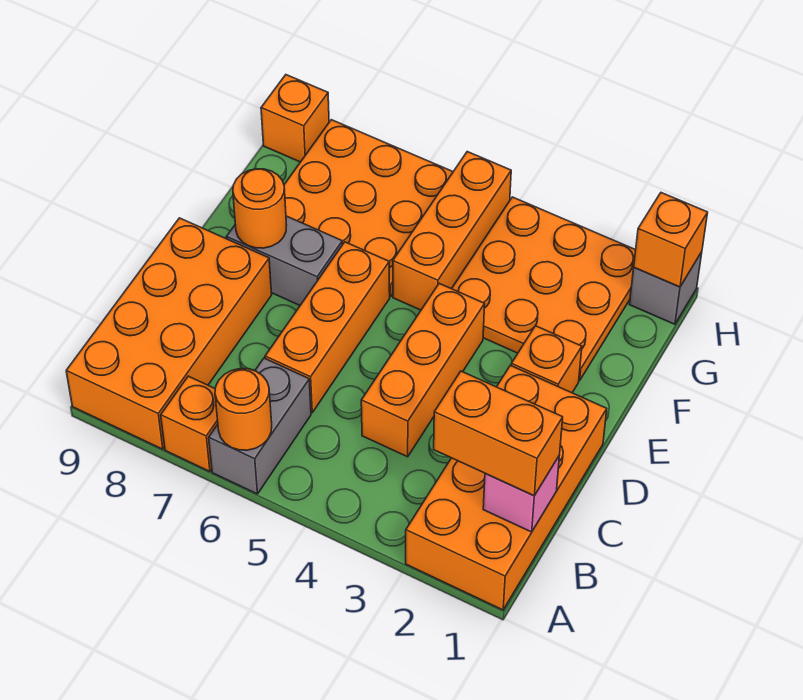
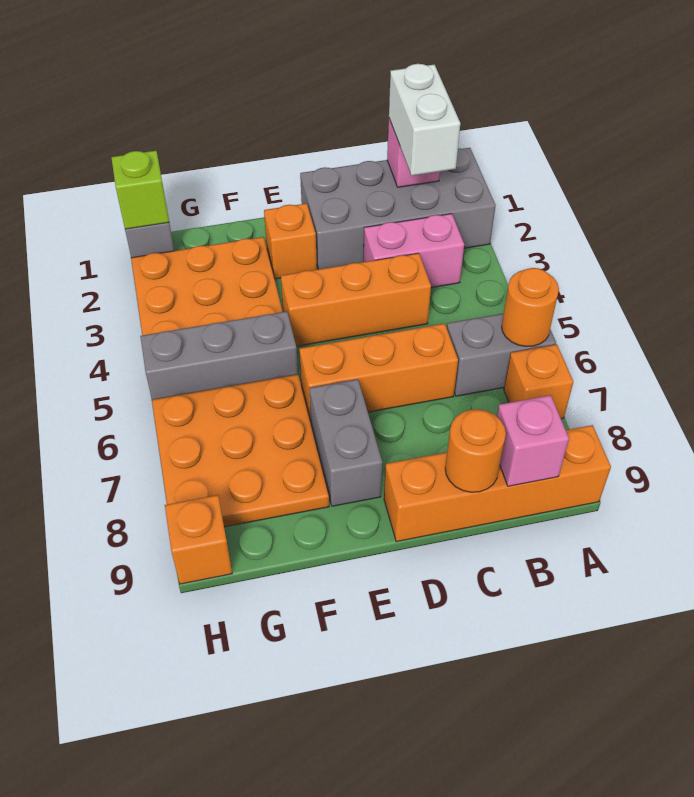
orange 2x4 brick [406,365,607,610] -> grey 2x4 brick [300,148,496,269]
orange 2x4 brick [66,218,272,449] -> orange 1x4 brick [384,425,611,542]
orange 1x2 brick [434,371,563,496] -> white 1x2 brick [389,64,460,176]
none -> pink 1x2 brick [364,214,464,288]
none -> pink 1x1 brick [497,395,569,486]
orange 1x1 round brick [233,169,287,248] -> orange 1x1 round brick moved to [445,409,506,492]
orange 1x3 brick [393,152,511,310] -> grey 1x3 brick [140,312,298,400]
orange 1x1 brick [634,193,708,287] -> lime 1x1 brick [111,151,169,229]

